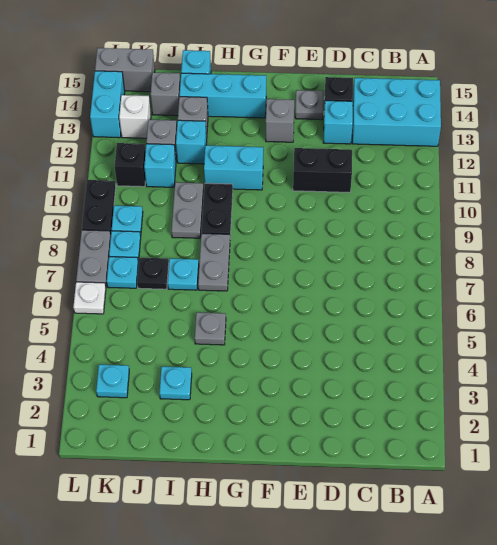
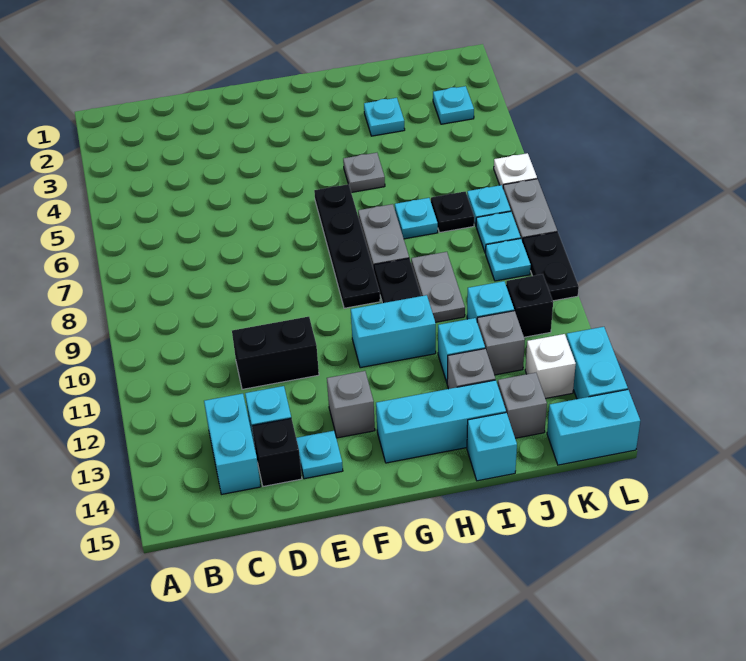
cyan 2x3 brick [352,78,441,146] -> cyan 1x2 brick [204,394,261,494]
grey 1x1 plate [295,90,323,120] -> cyan 1x1 plate [296,431,343,479]
none -> black 1x4 plate [314,184,380,308]
grey 1x2 brick [95,48,155,92] -> cyan 1x2 brick [547,390,640,465]

